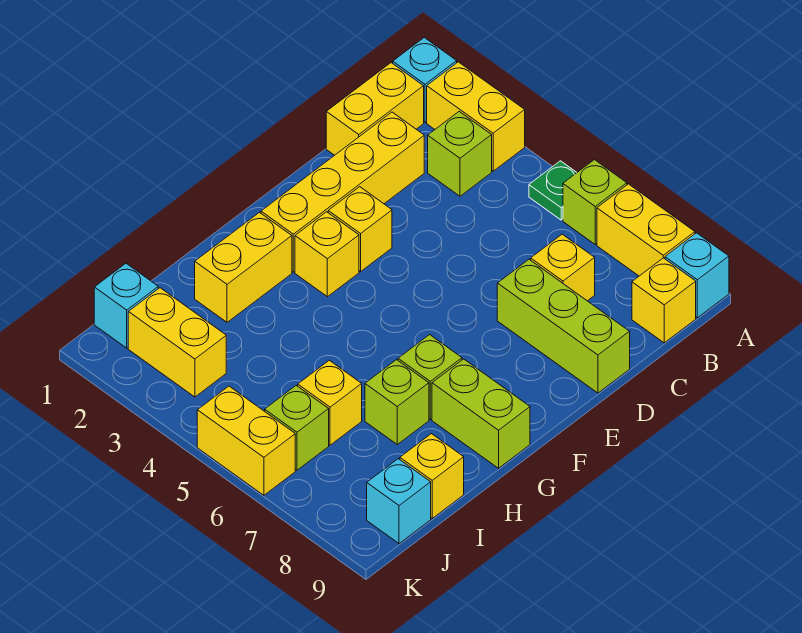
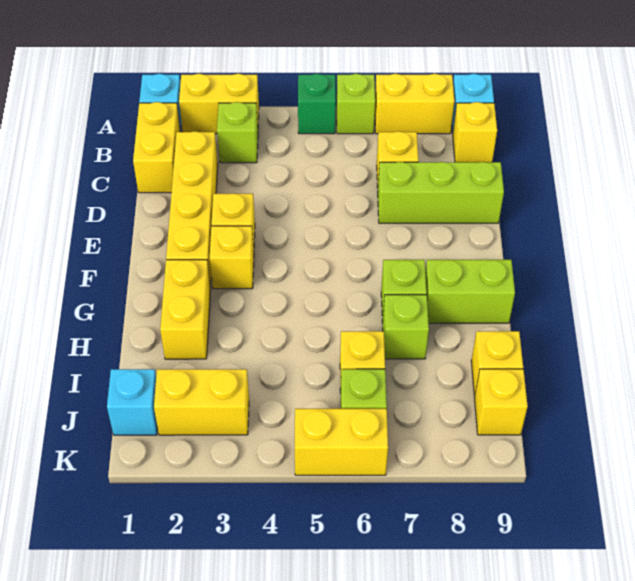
green 1x1 plate [529,161,577,220] -> green 1x1 brick [298,74,336,134]
cyan 1x1 brick [367,459,431,544] -> yellow 1x1 brick [475,369,528,435]

